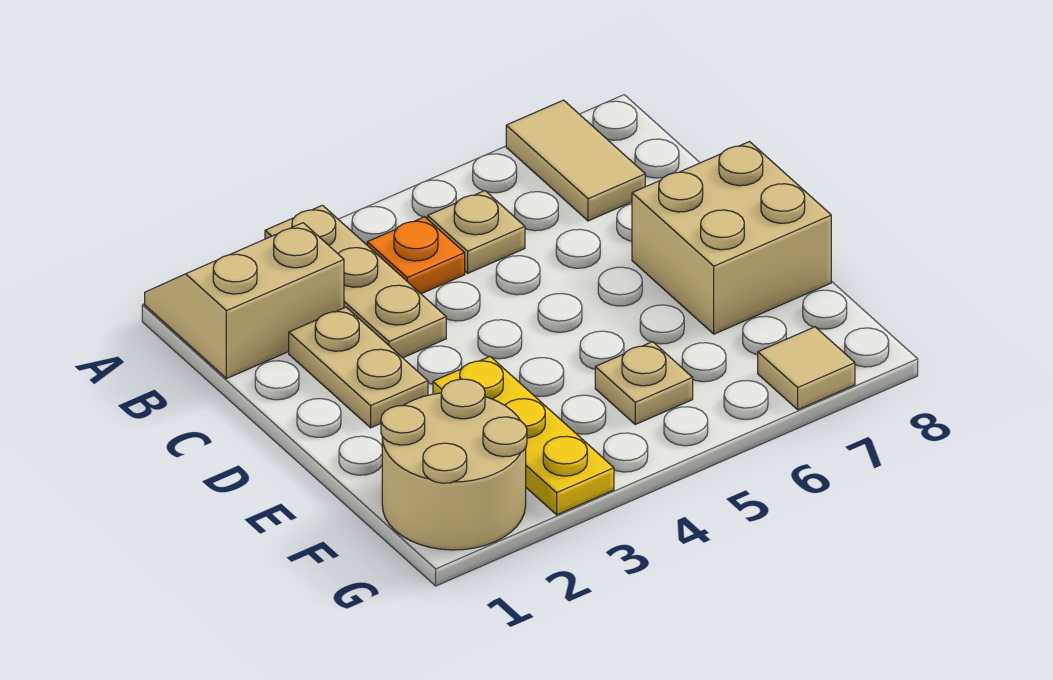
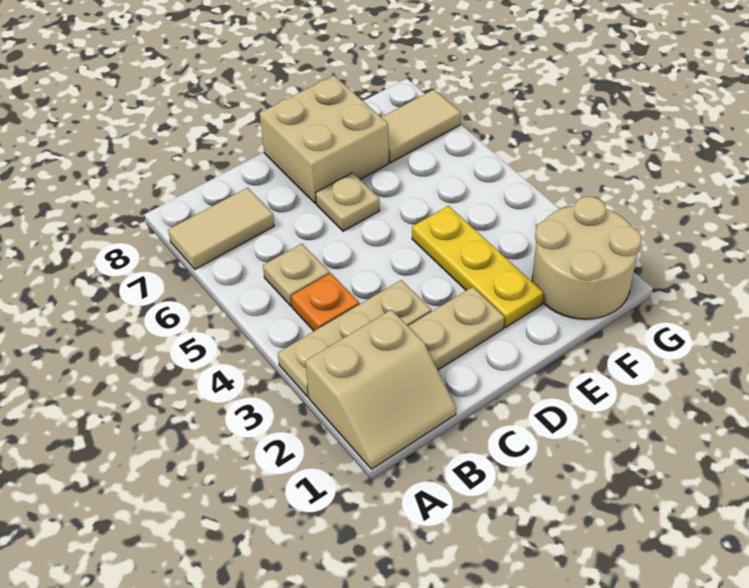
tan 2x2 slope [145,223,344,379] -> tan 2x2 slope turned to [305,310,456,469]
yellow 1x3 plate [433,357,614,515] -> yellow 1x3 plate turned to [412,206,543,328]
tan 1x1 plate [595,342,693,424] -> tan 1x1 plate moved to [316,173,380,231]
tan 1x1 tile [758,327,855,410] -> tan 1x2 tile [381,90,461,163]

